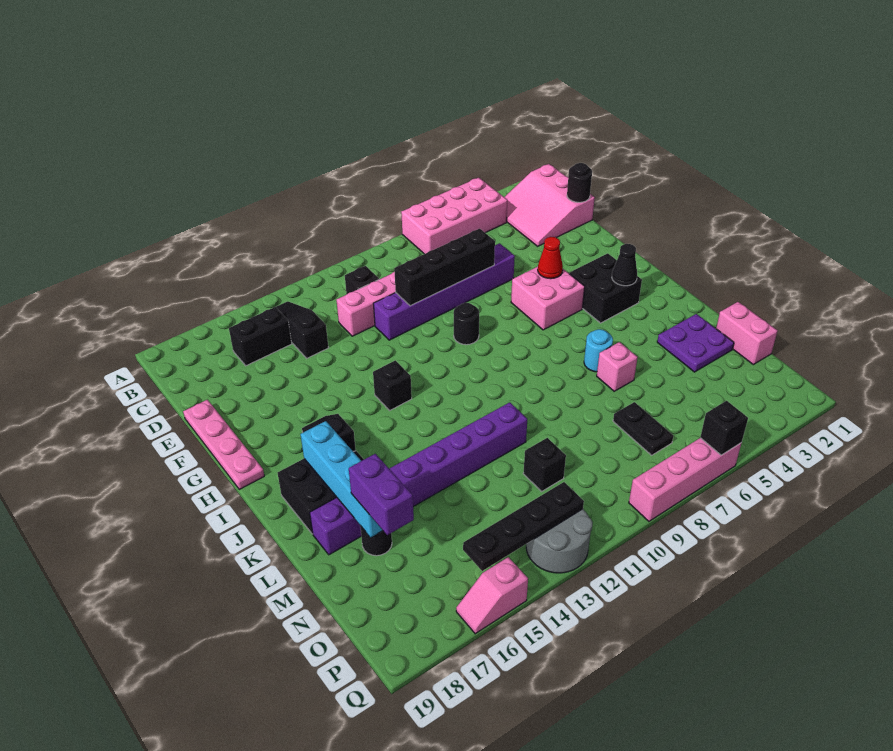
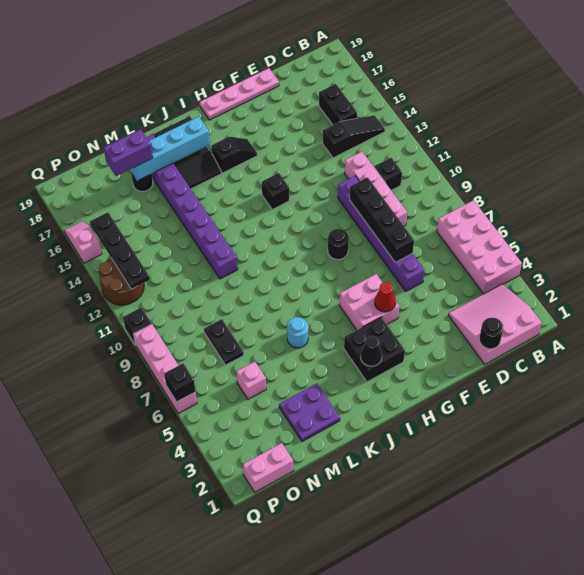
pink 1x1 brick [597,342,638,391] -> pink 1x1 brick moved to [236,362,266,399]
pink 1x2 brick [716,302,777,364] -> pink 1x2 brick moved to [243,443,293,492]
black 1x2 plate [613,402,673,455] -> black 1x2 plate turned to [204,319,244,365]
black 1x1 brick [523,438,566,491] -> black 1x1 brick moved to [123,308,152,344]
grey 2x2 round brick [526,509,593,573] -> brown 2x2 round brick [99,258,144,305]

